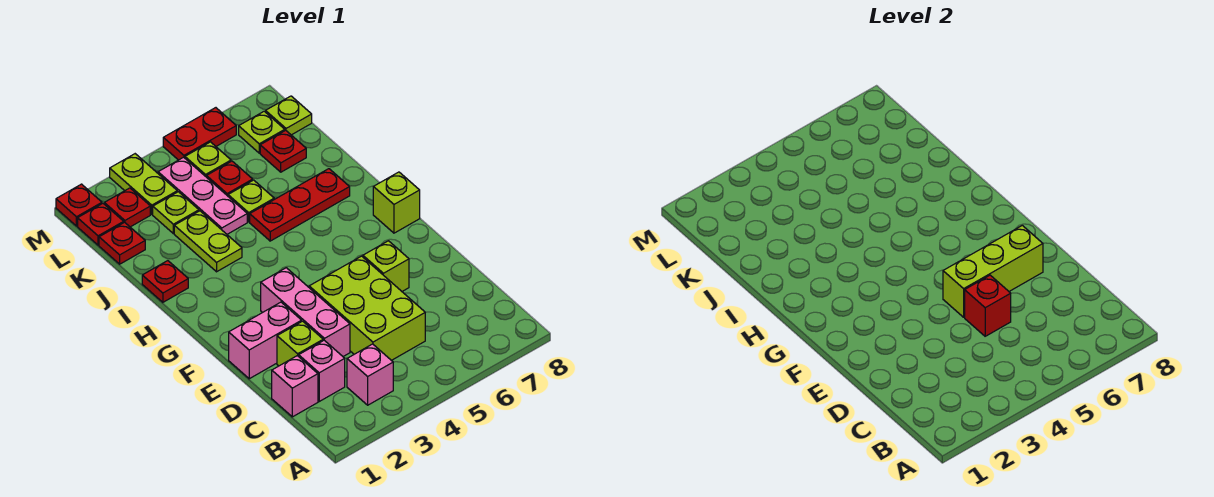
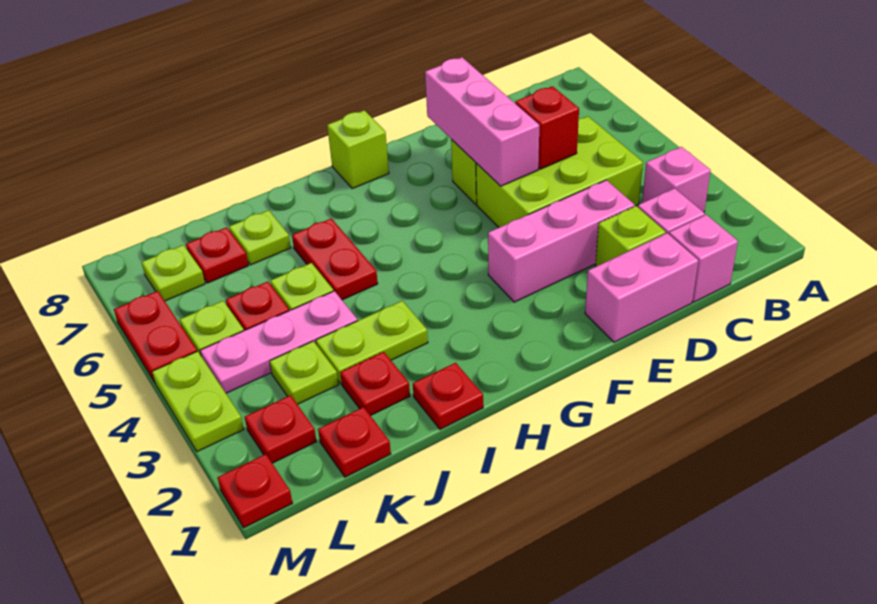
pink 1x2 brick [229,302,302,379] -> pink 1x2 brick turned to [585,233,698,342]
lime 1x3 brick [943,225,1043,317] -> pink 1x3 brick [425,57,539,186]
red 1x3 plate [250,169,350,241] -> red 1x2 plate [292,218,378,300]
red 1x1 plate [78,204,124,245] -> red 1x1 plate moved to [340,352,410,416]
lime 1x2 plate [110,154,177,214] -> lime 1x2 plate turned to [152,351,244,452]
lime 1x1 plate [266,96,312,135] -> lime 1x1 plate moved to [229,210,291,265]

